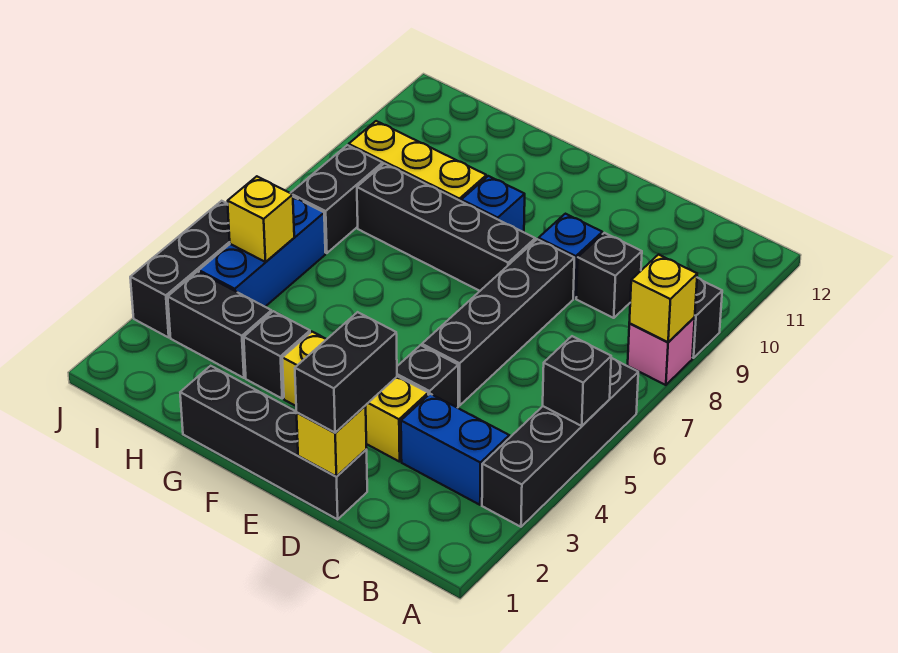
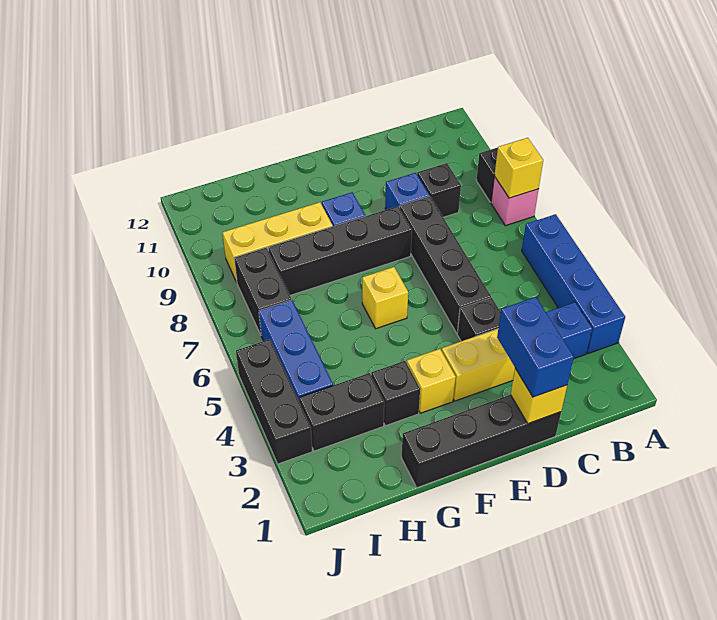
black 1x4 brick [482,358,638,527] -> blue 1x4 brick [522,214,625,354]
black 1x1 brick [543,336,611,426] -> none
black 1x2 brick [295,312,397,433] -> blue 1x2 brick [497,297,574,397]
yellow 1x1 brick [228,176,294,262] -> yellow 1x1 brick moved to [362,267,408,329]

